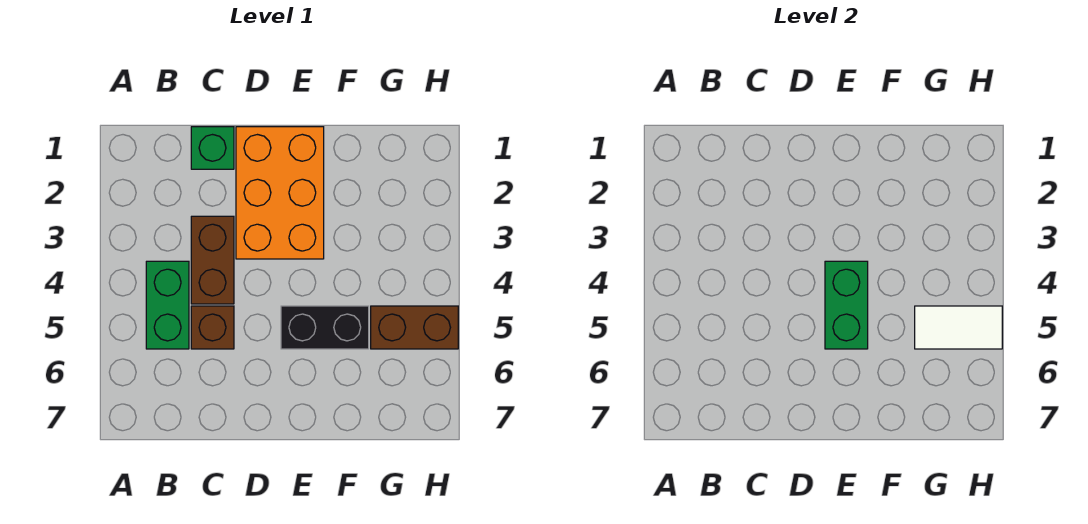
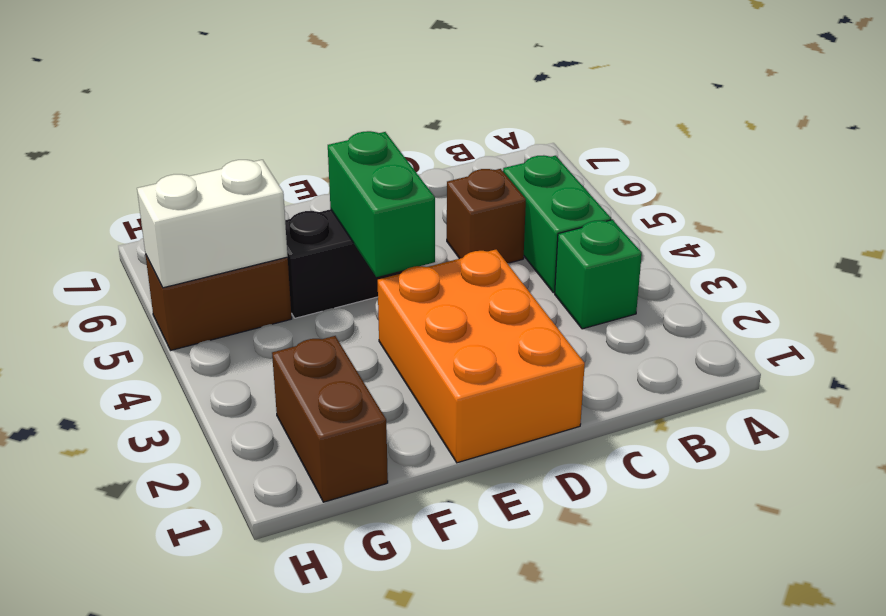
green 1x1 brick [191,127,234,169] -> green 1x1 brick moved to [555,220,642,329]
brown 1x2 brick [191,216,234,304] -> brown 1x2 brick moved to [272,336,388,502]
white 1x2 tile [915,306,1002,349] -> white 1x2 brick [137,160,288,288]

